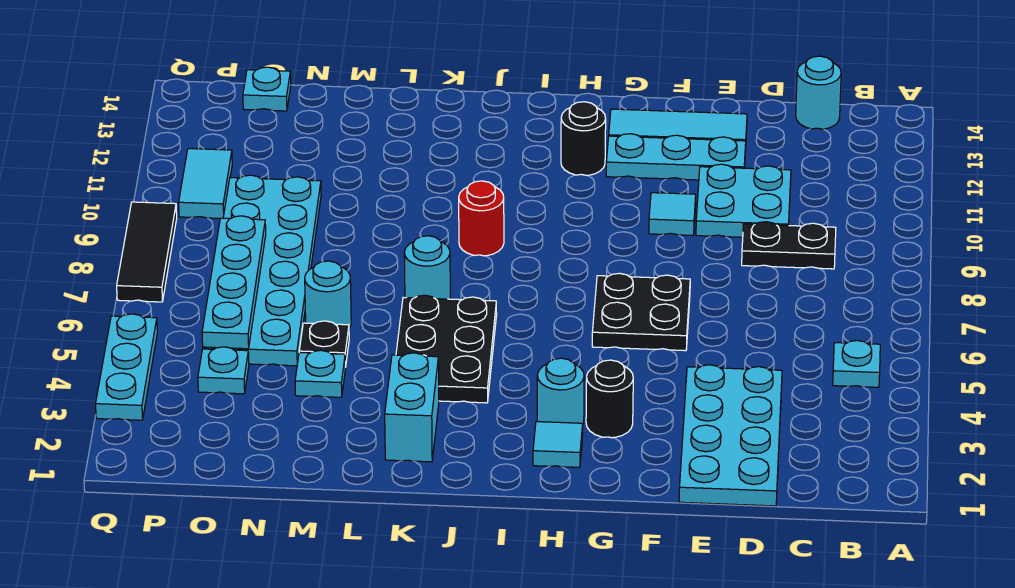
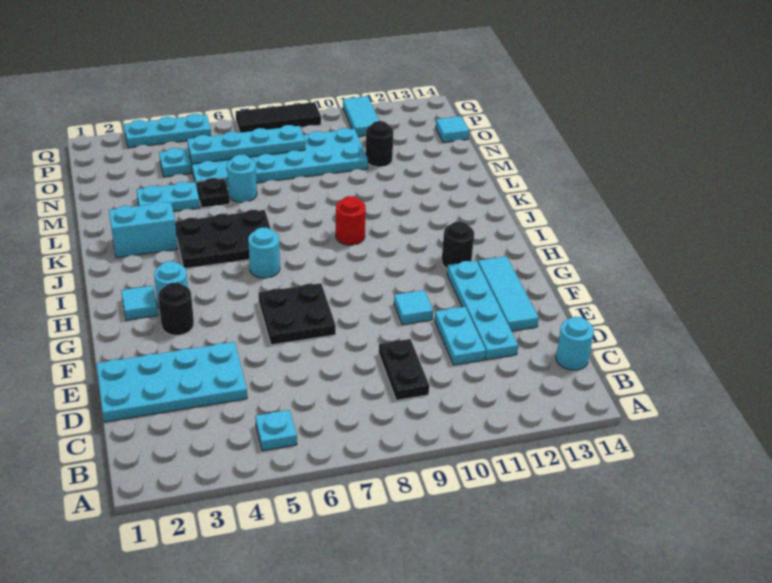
cyan 2x2 plate [696,164,791,237] -> cyan 1x2 plate [435,307,486,365]
cyan 1x3 plate [606,134,746,180] -> cyan 1x4 plate [447,261,518,360]
cyan 1x1 round brick [404,236,450,299] -> cyan 1x1 round brick moved to [248,227,280,278]
cyan 1x1 plate [295,350,345,397] -> cyan 1x2 plate [136,182,200,211]
none -> black 1x1 round brick [365,121,394,167]
cyan 1x1 plate [243,67,291,111] -> cyan 1x1 tile [436,116,469,142]
cyan 1x2 tile [179,149,232,218] -> cyan 1x2 tile turned to [343,96,379,137]

